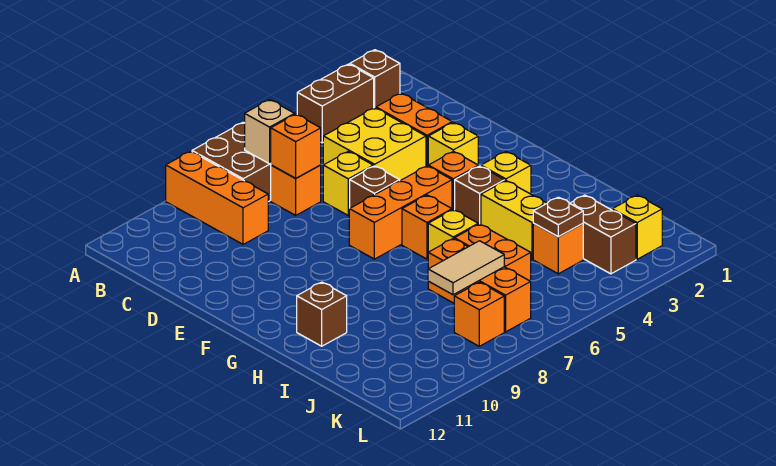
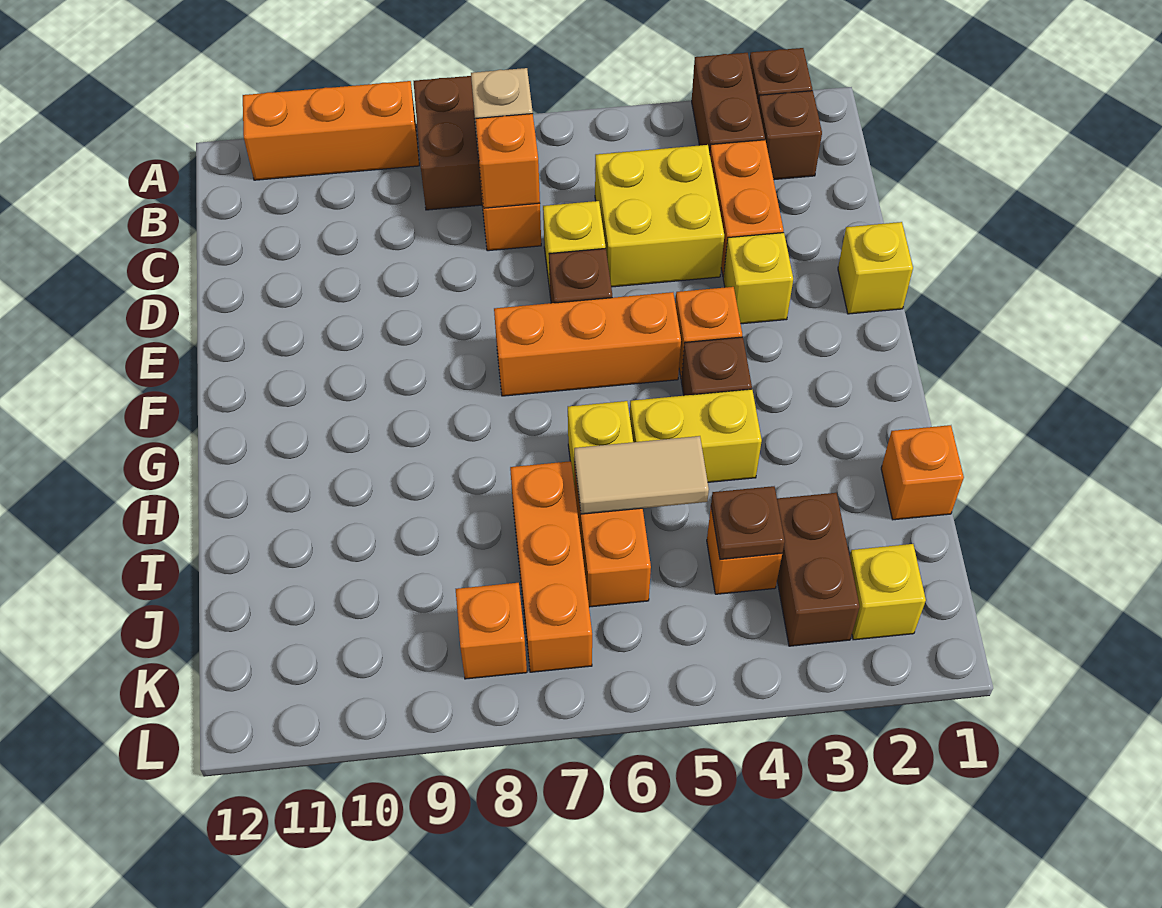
brown 1x2 brick [297,64,374,143] -> brown 1x2 brick turned to [692,53,765,153]
orange 1x3 brick [166,151,268,244] -> orange 1x3 brick turned to [243,81,419,180]
yellow 1x1 brick [481,152,531,194] -> yellow 1x1 brick moved to [838,222,913,314]
orange 1x1 brick [402,195,452,259] -> orange 1x1 brick moved to [881,425,964,520]
yellow 1x2 brick [481,181,547,259] -> yellow 1x2 brick turned to [630,389,762,482]
brown 1x1 brick [297,282,347,346] -> brown 1x1 brick moved to [758,91,822,180]
tan 1x2 tile [428,241,504,295] -> tan 1x2 tile moved to [574,436,709,514]

